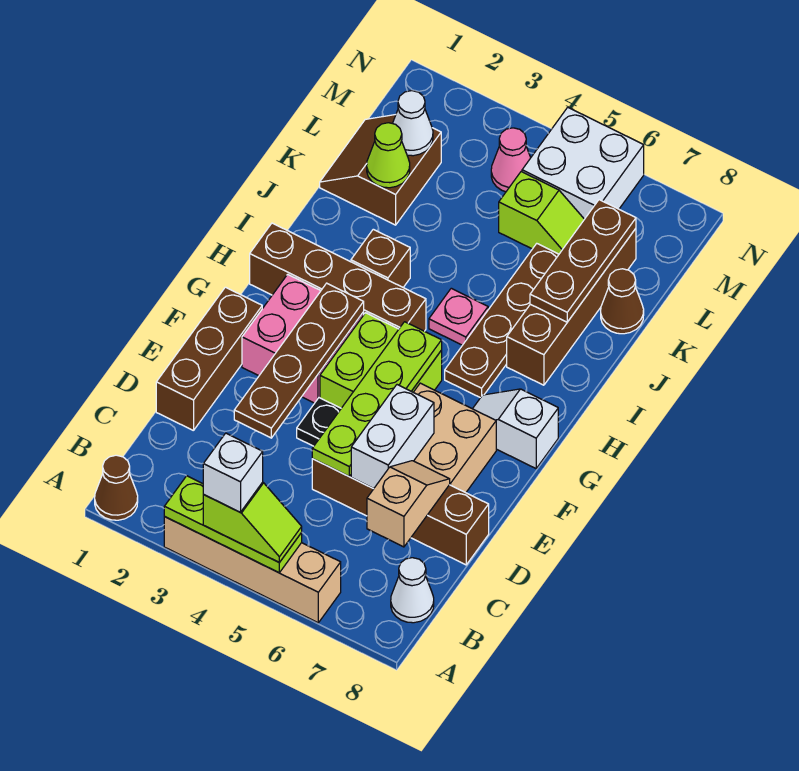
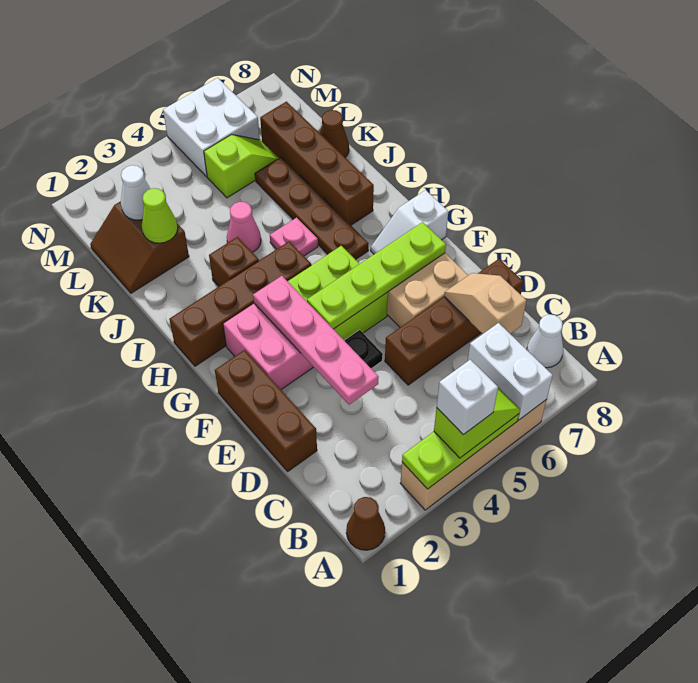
brown 1x4 plate [234,283,364,438] -> pink 1x4 plate [253,276,379,405]
lime 1x4 plate [312,322,442,476] -> lime 1x4 plate turned to [307,222,446,329]
white 1x2 brick [351,385,434,489] -> white 1x2 brick moved to [468,323,553,420]
brown 1x3 plate [530,200,636,322] -> none
pink 1x1 cone [491,128,531,192] -> pink 1x1 cone moved to [227,202,261,252]

